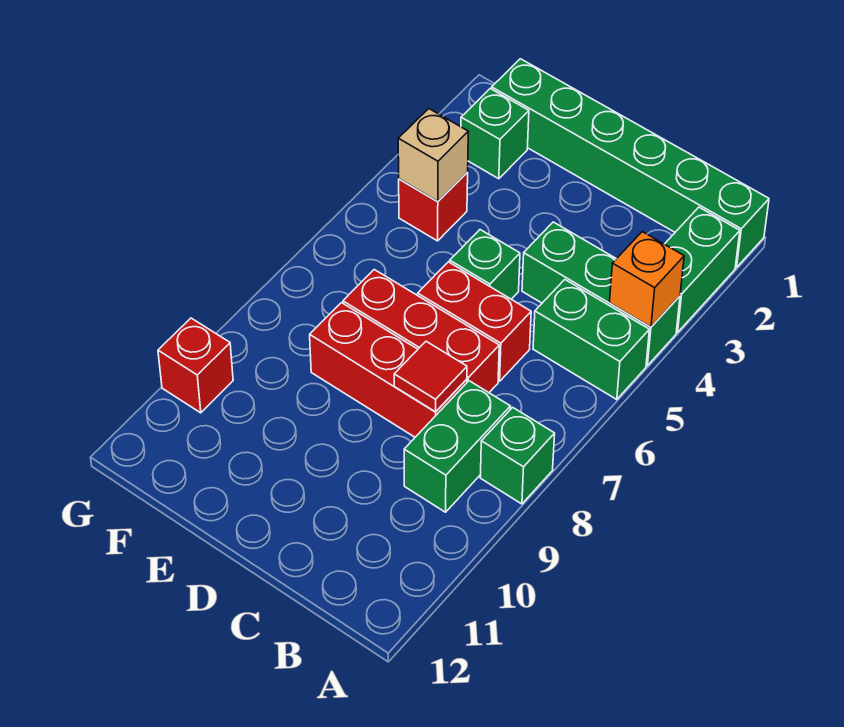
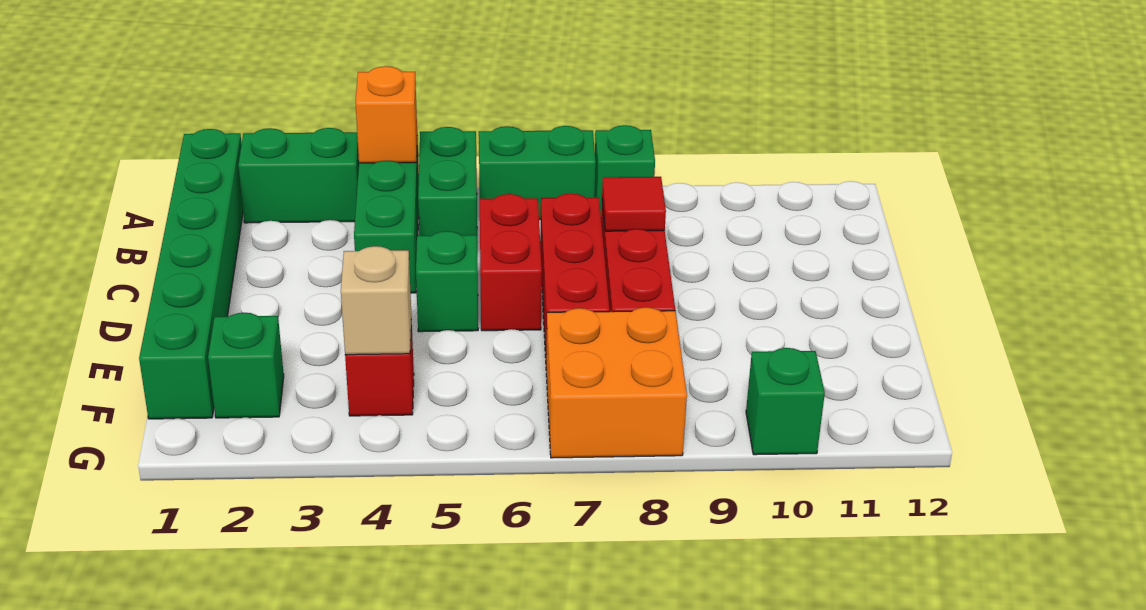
green 1x2 brick [404,381,510,512] -> green 1x2 brick moved to [479,126,596,220]
none -> orange 2x2 brick [546,307,687,458]
red 1x1 brick [158,318,233,413] -> green 1x1 brick [746,348,825,455]

